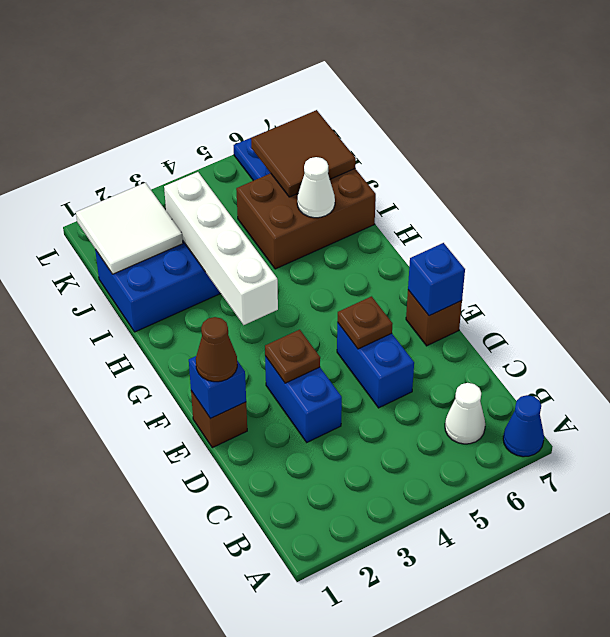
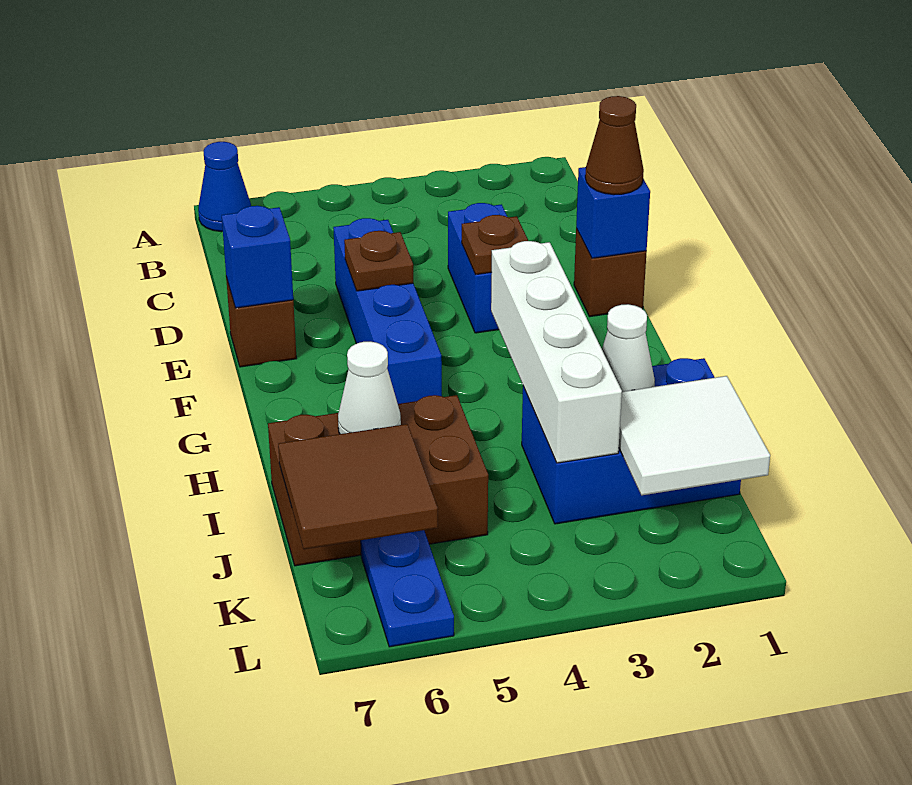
white 1x1 cone [445,383,485,444] -> white 1x1 cone moved to [602,304,655,392]
blue 1x2 brick [337,323,414,408] -> blue 1x4 brick [333,218,442,404]

